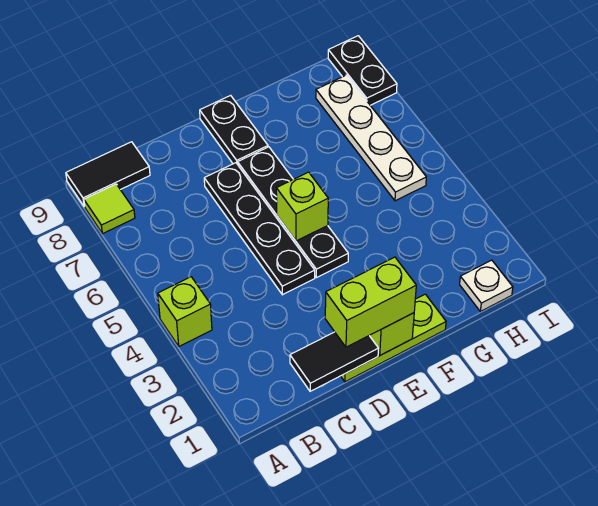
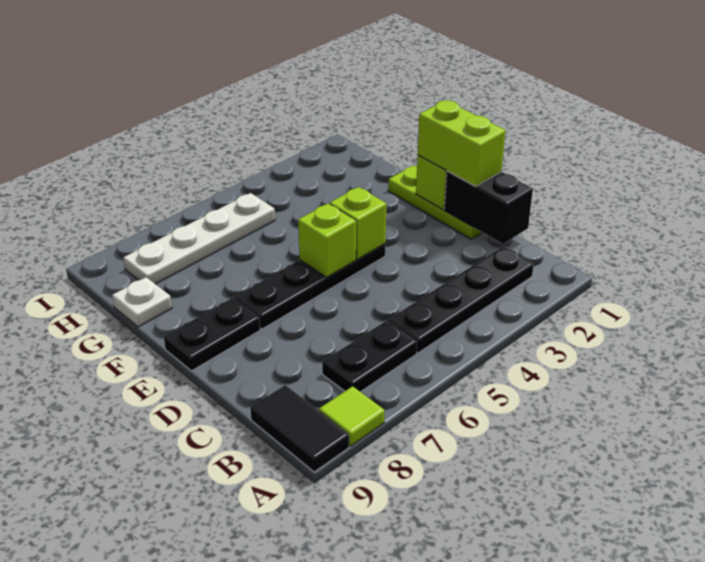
lime 1x1 brick [158,277,212,346] -> lime 1x1 brick moved to [330,187,386,260]
black 1x2 tile [290,332,379,391] -> black 1x2 brick [444,171,533,244]
black 1x4 plate [204,163,315,295] -> black 1x4 plate moved to [388,246,534,353]
white 1x1 plate [460,260,513,311] -> white 1x1 plate moved to [112,277,172,327]
black 1x2 plate [328,36,397,105] -> black 1x2 plate moved to [322,321,417,392]

